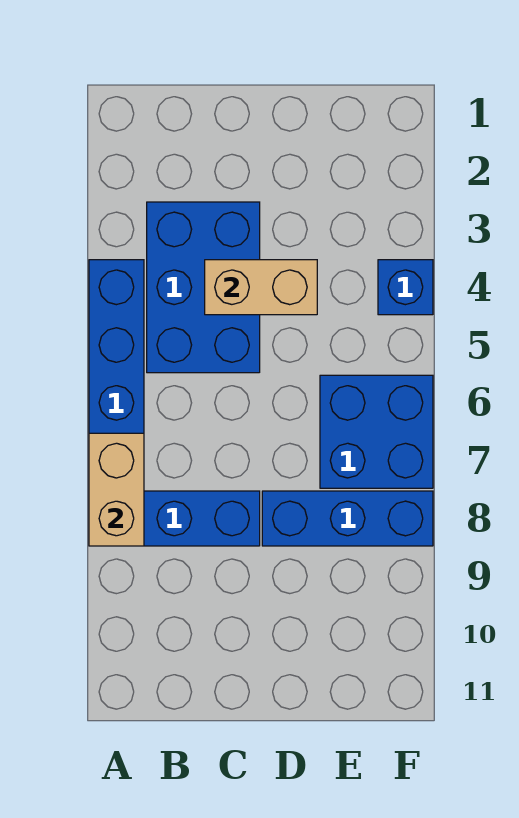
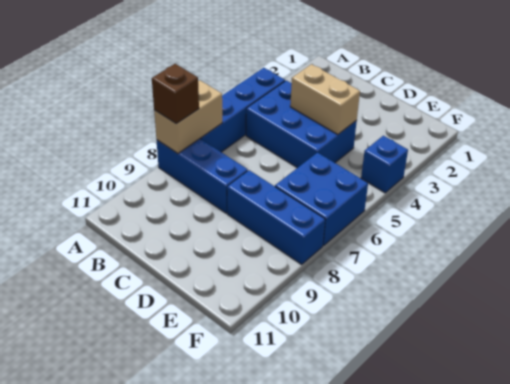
none -> brown 1x1 brick [152,64,199,124]
blue 2x3 brick [147,202,260,373] -> blue 2x3 brick turned to [246,80,357,168]

